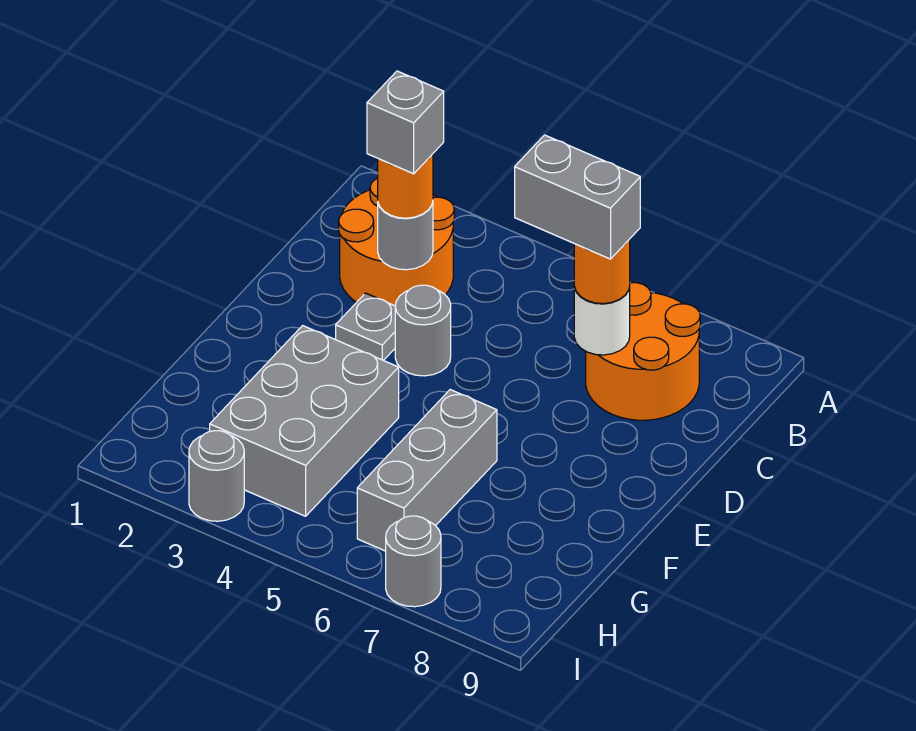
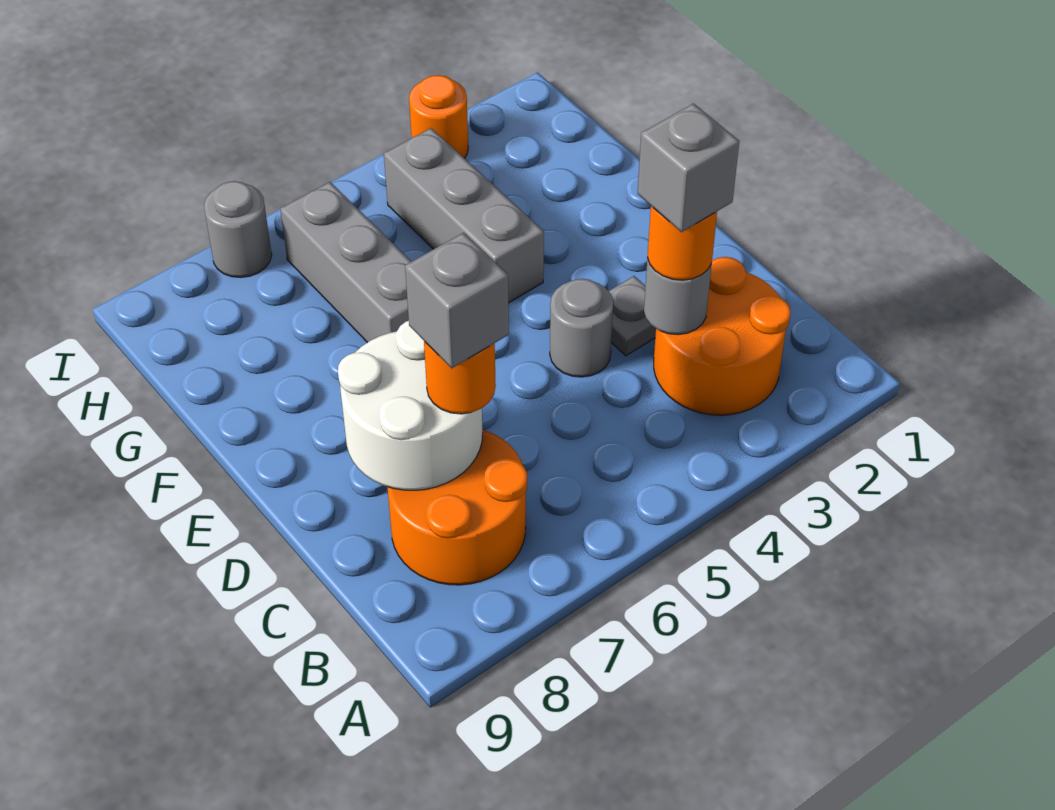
grey 1x2 brick [515,135,640,259] -> grey 1x1 brick [405,233,509,368]
white 1x1 round brick [574,287,630,355] -> white 2x2 round brick [338,321,483,490]
grey 2x3 brick [210,326,399,516] -> grey 1x3 brick [384,128,544,303]
grey 1x1 round brick [189,431,244,521] -> orange 1x1 round brick [409,75,468,158]

